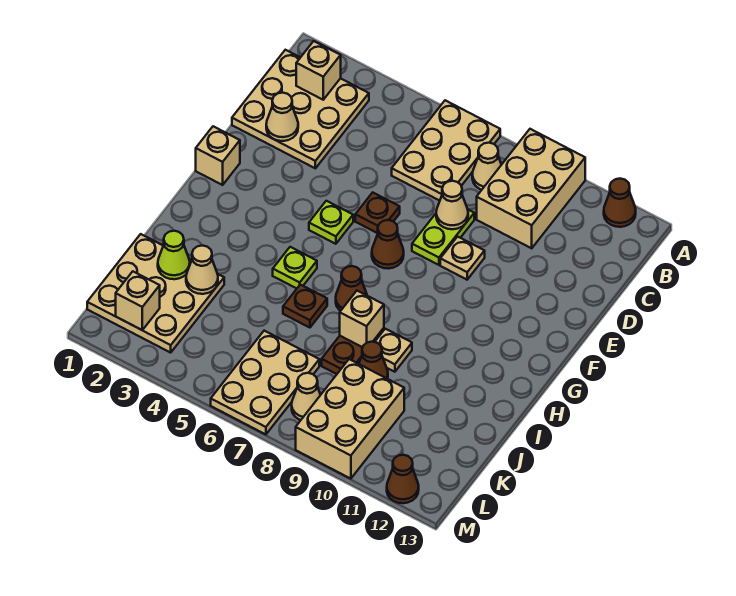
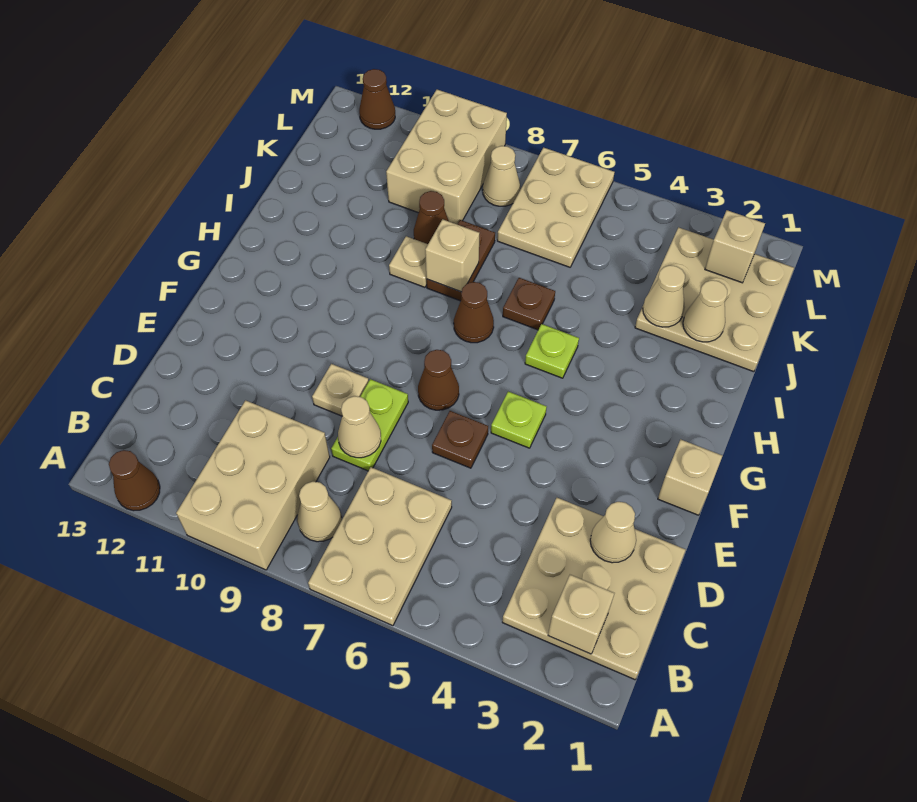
lime 1x1 cone [158,231,190,279] -> tan 1x1 cone [683,280,727,342]

